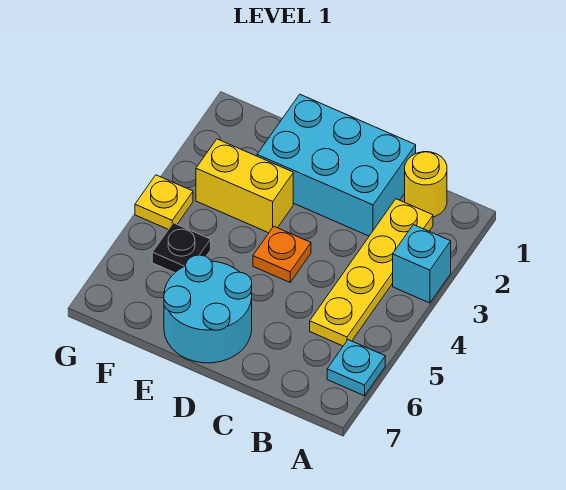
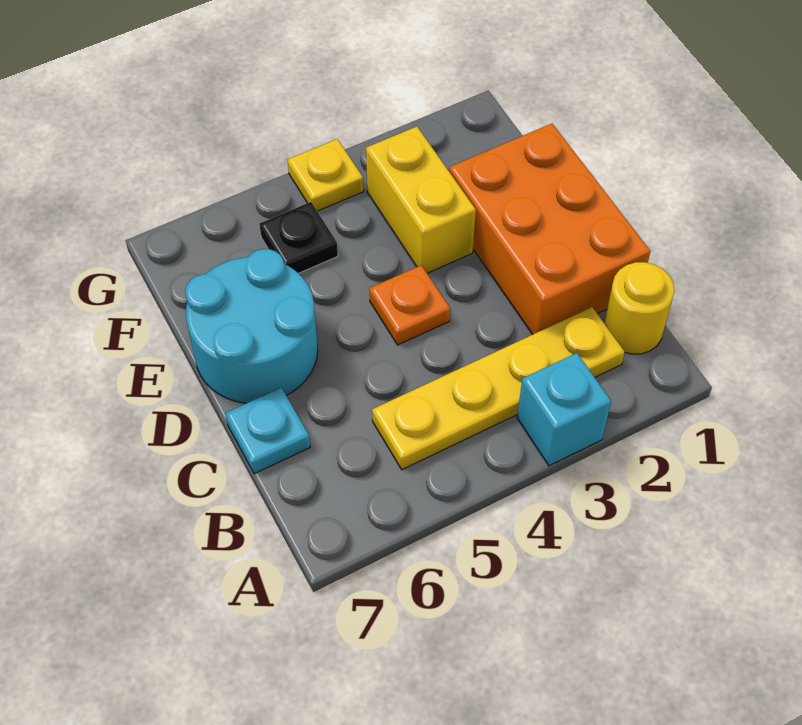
cyan 1x1 plate [327,340,385,396] -> cyan 1x1 plate moved to [225,388,310,474]
cyan 2x3 brick [257,94,416,236] -> orange 2x3 brick [449,124,650,335]

